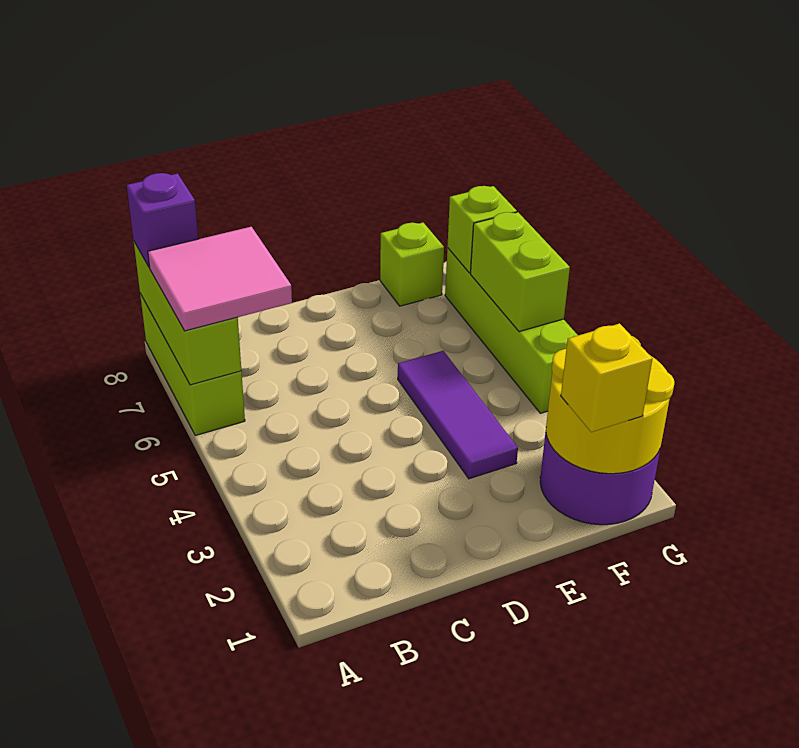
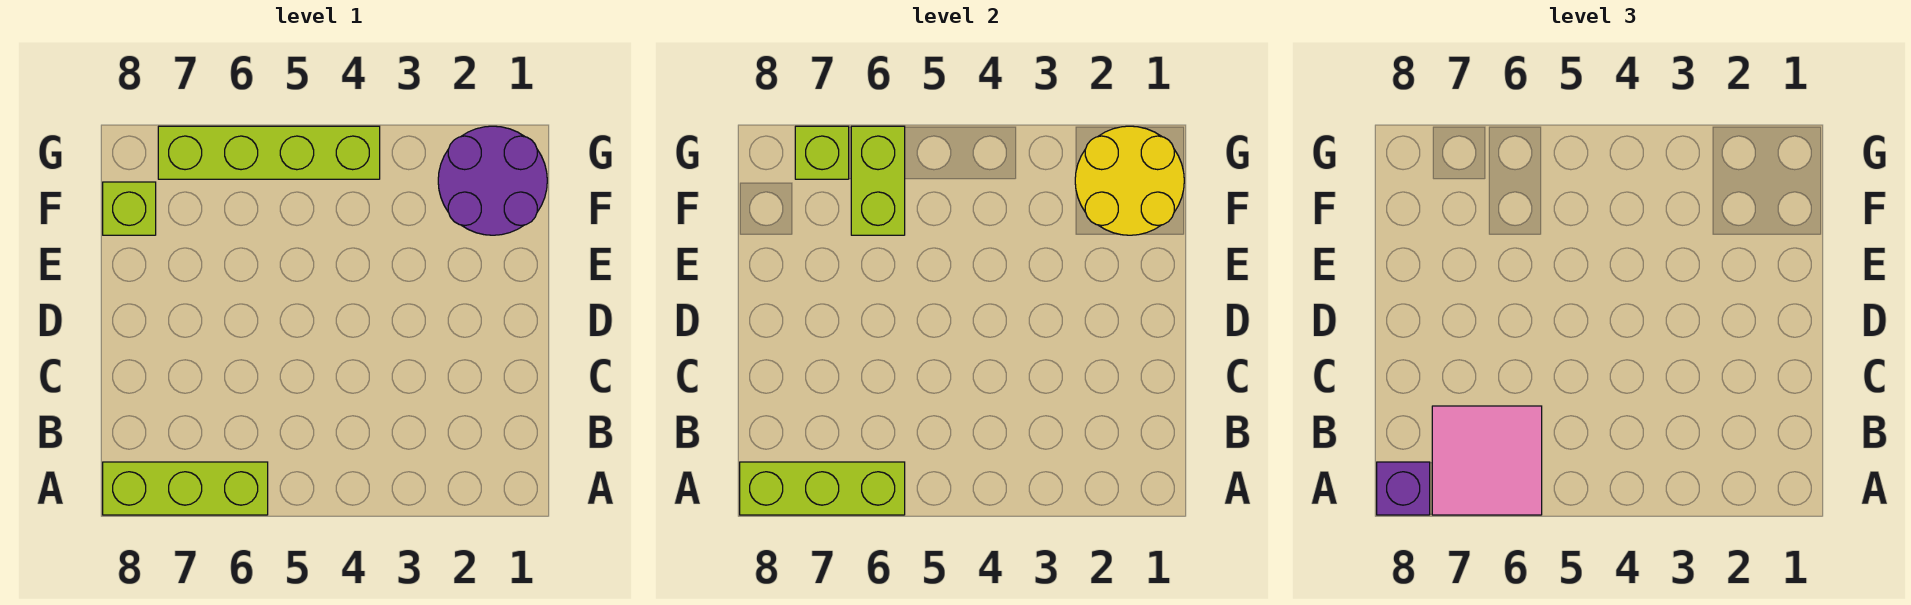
purple 1x3 tile [398,351,518,479] -> none
yellow 1x1 brick [561,323,653,432] -> none
lime 1x2 brick [471,212,570,332] -> lime 1x2 brick turned to [851,126,905,235]

